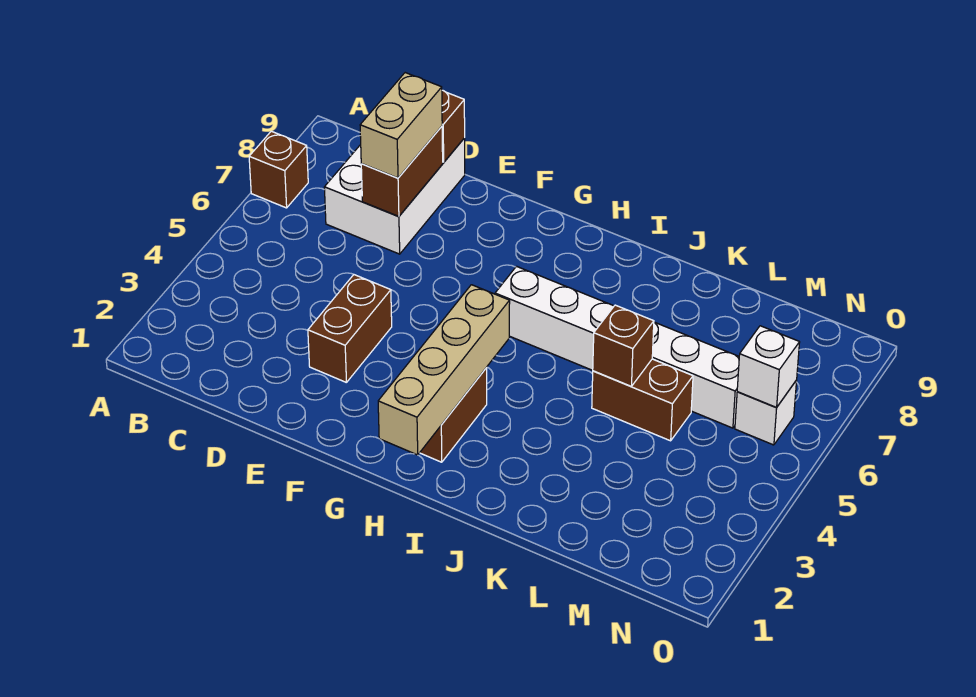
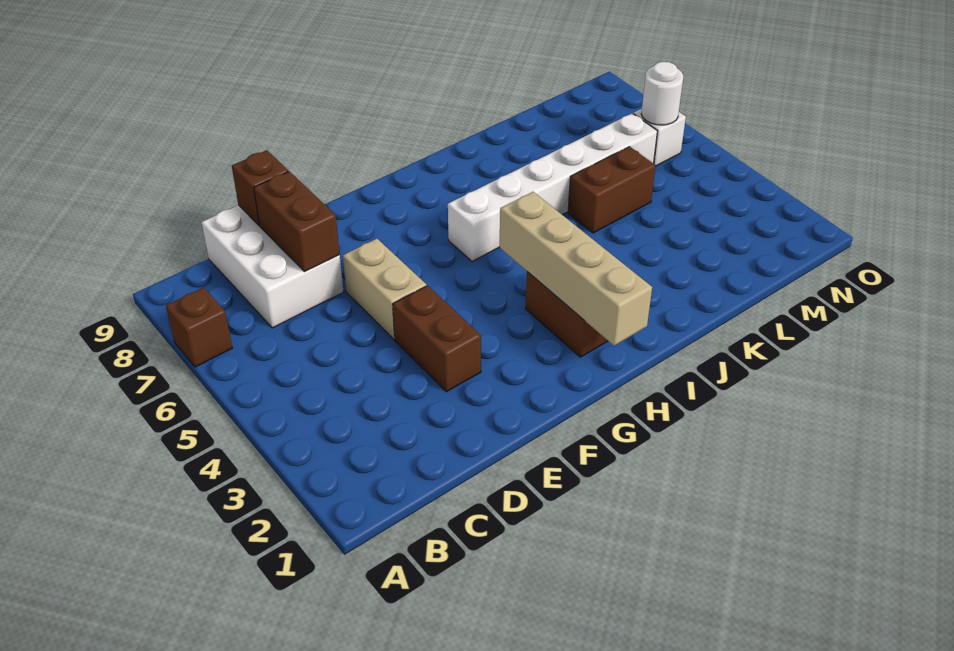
tan 1x2 brick [360,73,442,178] -> tan 1x2 brick moved to [343,239,426,339]
brown 1x1 brick [593,305,654,386] -> none
white 1x1 brick [737,326,800,408] -> white 1x1 round brick [641,62,683,125]

